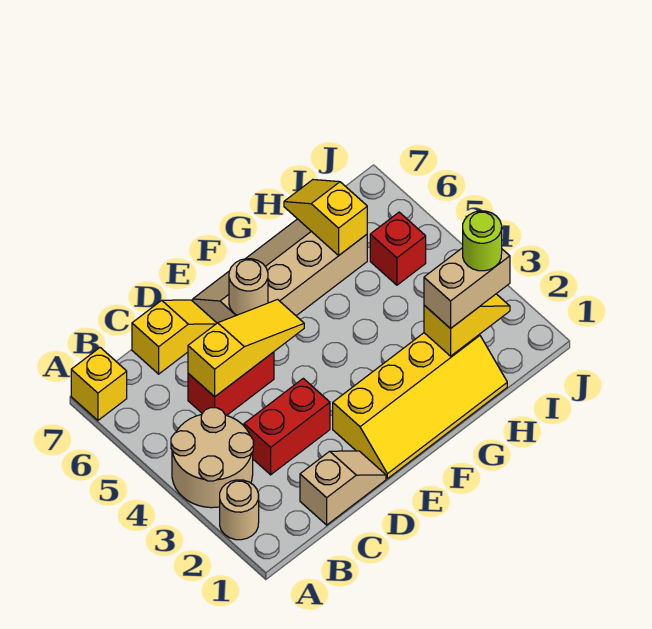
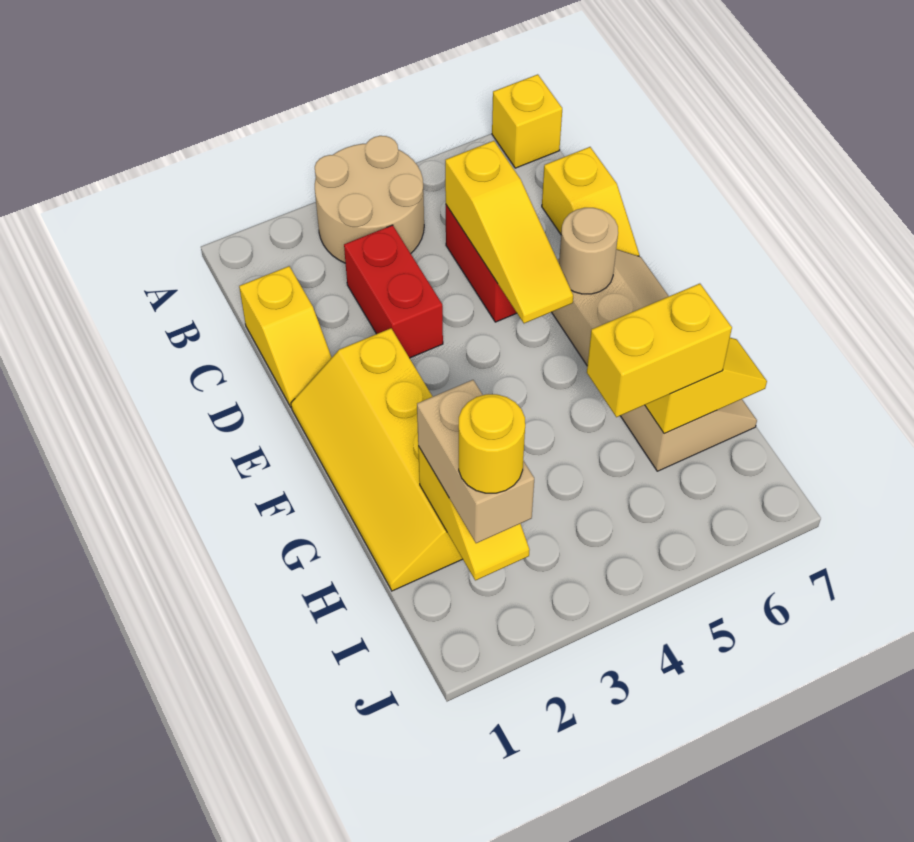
tan 1x1 round brick [220,480,259,540] -> none
tan 1x2 slope [300,451,386,525] -> yellow 1x2 slope [239,266,332,407]
none -> yellow 1x2 brick [587,284,732,417]
lime 1x1 round brick [463,211,502,271] -> yellow 1x1 round brick [459,394,525,493]
red 1x1 brick [370,212,426,285] -> none

